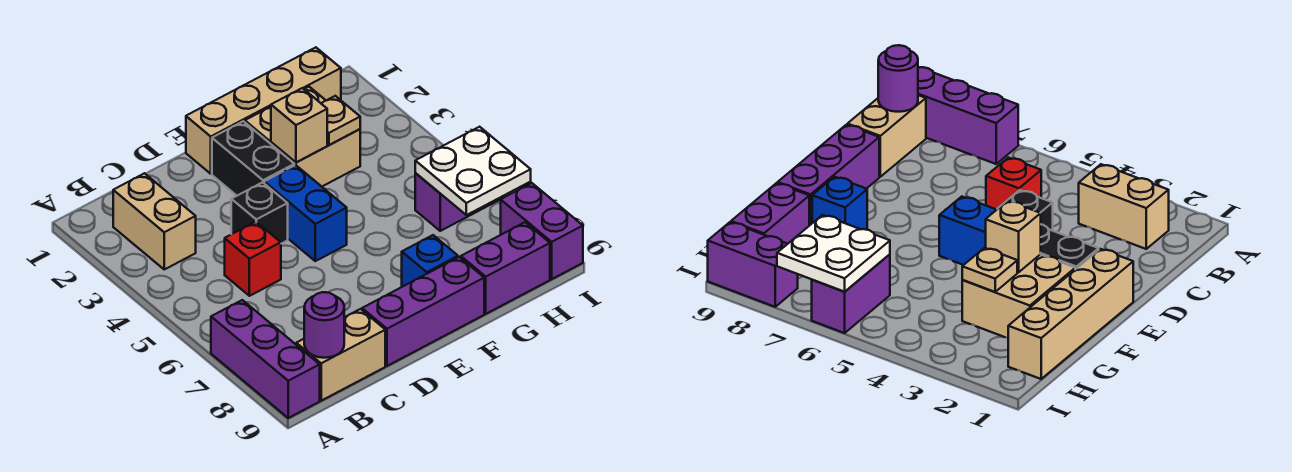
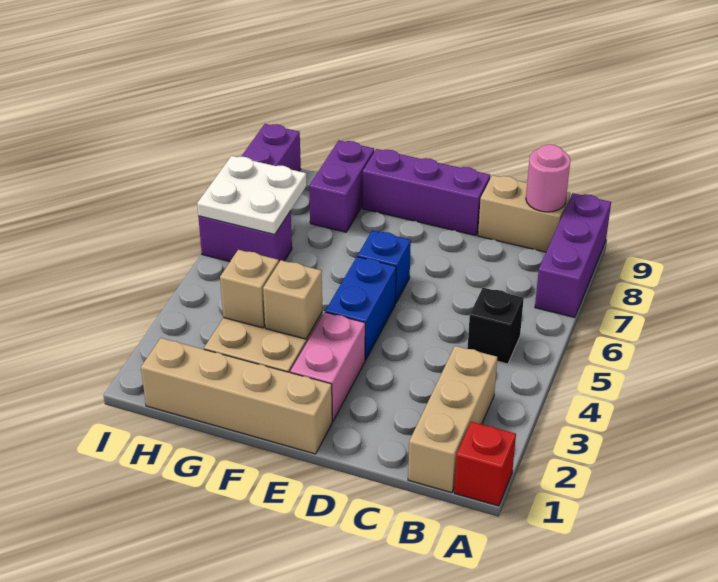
tan 1x2 brick [113,173,196,269] -> tan 1x3 brick [408,346,497,493]
purple 1x1 round brick [304,292,344,358] -> pink 1x1 round brick [526,145,570,212]
red 1x1 brick [225,222,281,296] -> red 1x1 brick moved to [454,422,516,506]
black 1x1 brick [231,182,288,244] -> black 1x1 brick moved to [467,288,524,364]
black 1x2 brick [212,121,294,196] -> pink 1x2 brick [290,312,365,421]
blue 1x1 brick [402,235,458,287] -> blue 1x1 brick moved to [358,230,411,303]
tan 1x1 plate [321,96,360,145] -> tan 1x1 brick [220,250,279,328]
purple 1x2 brick [461,222,550,314] -> purple 1x2 brick turned to [309,141,374,232]

